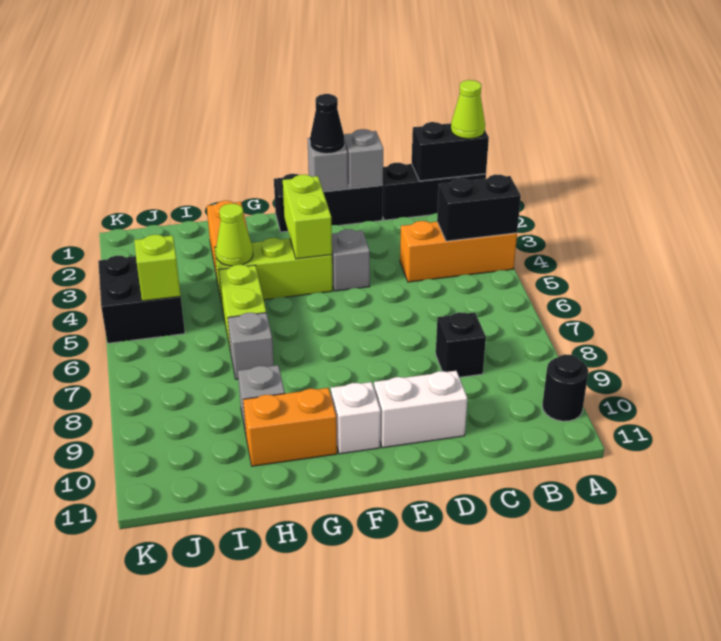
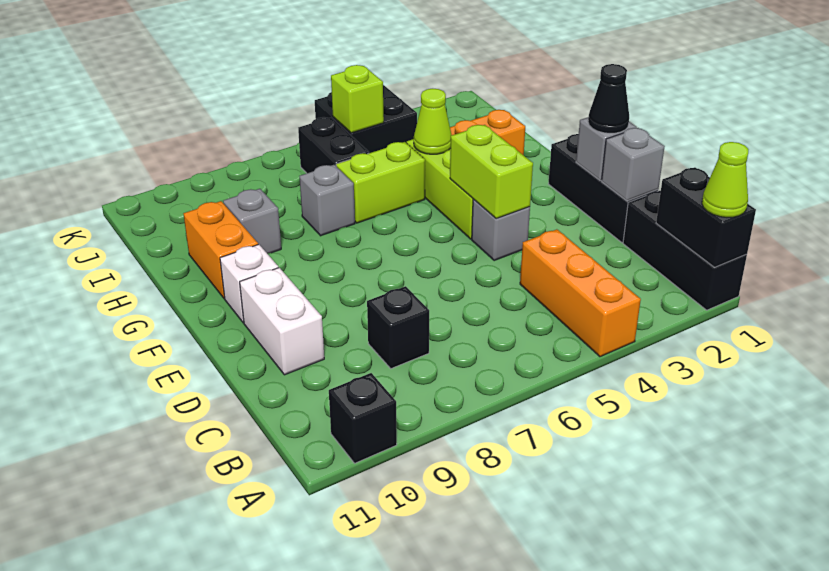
black 1x2 brick [437,174,521,241] -> black 1x2 brick moved to [298,117,369,173]
black 1x1 round brick [542,354,589,421] -> black 1x1 brick [329,373,397,463]
lime 1x2 brick [283,175,332,259] -> lime 1x2 brick turned to [450,125,533,219]

